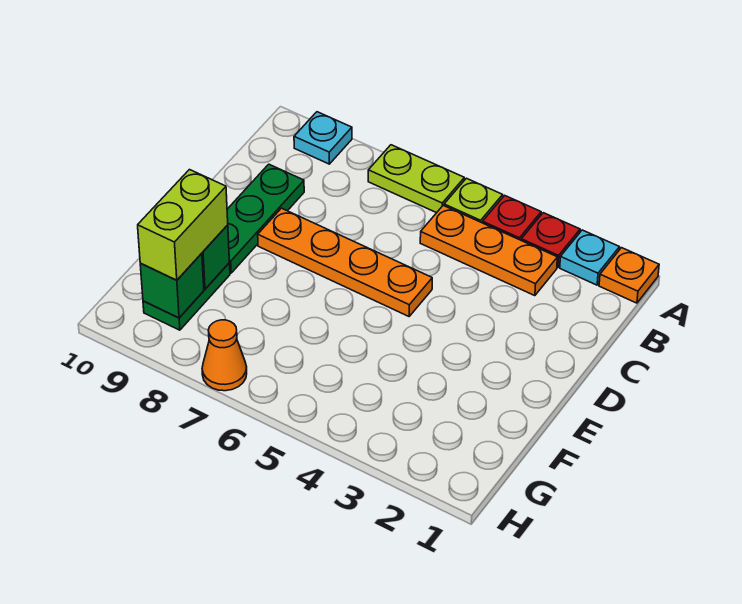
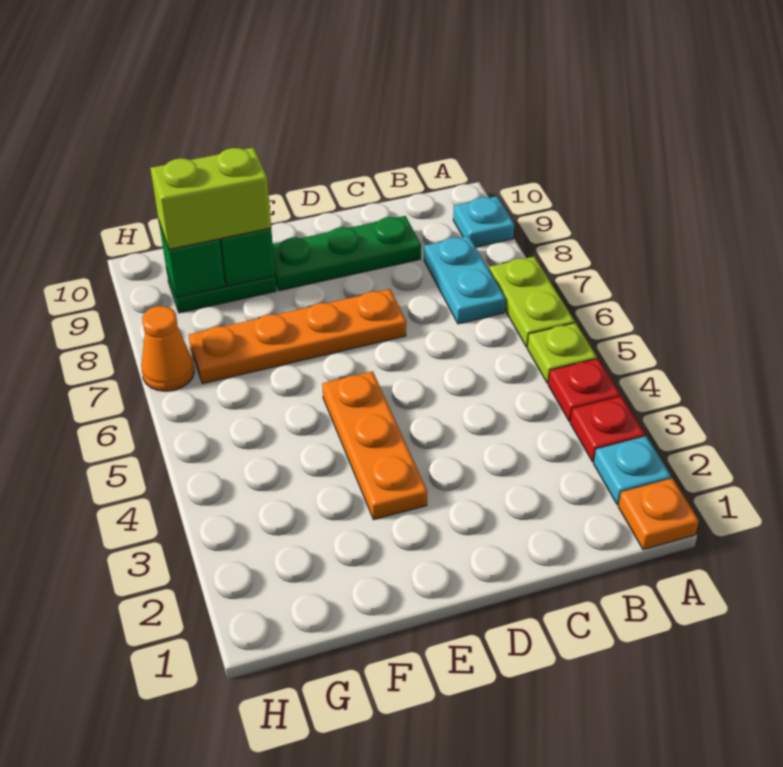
orange 1x3 plate [420,206,557,296] -> orange 1x3 plate moved to [322,371,427,520]
none -> cyan 1x2 plate [424,236,505,324]
orange 1x4 plate [258,208,432,316] -> orange 1x4 plate turned to [189,289,406,384]

